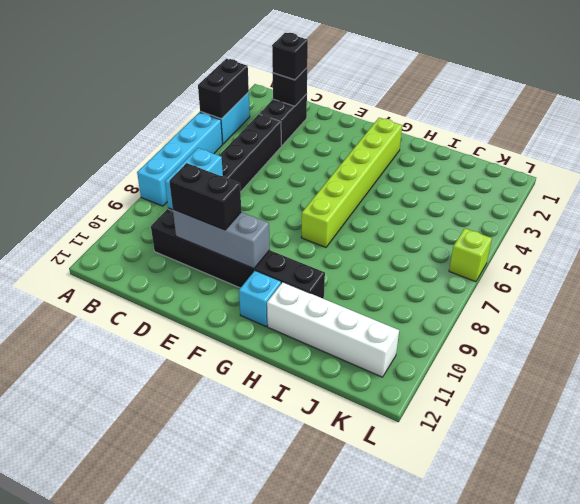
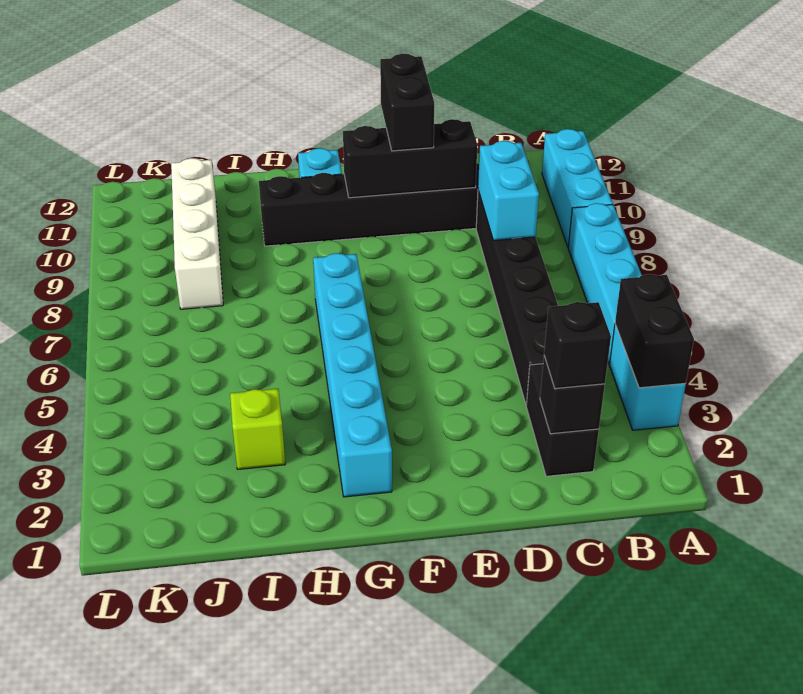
none -> cyan 1x3 brick [542,129,613,247]
grey 1x3 brick [173,210,270,268] -> black 1x3 brick [343,119,477,198]
black 1x2 brick [169,163,241,230] -> black 1x2 brick turned to [380,54,434,151]
lime 1x6 brick [301,118,402,247] -> cyan 1x6 brick [313,253,392,497]
white 1x4 brick [267,282,399,377] -> white 1x4 brick turned to [171,158,223,309]
lime 1x1 brick [449,228,492,282] -> lime 1x1 brick moved to [230,389,285,469]

